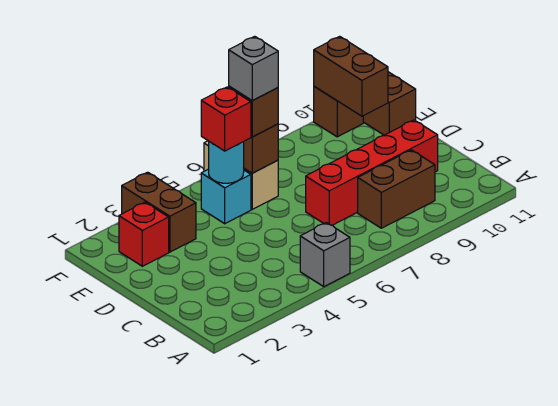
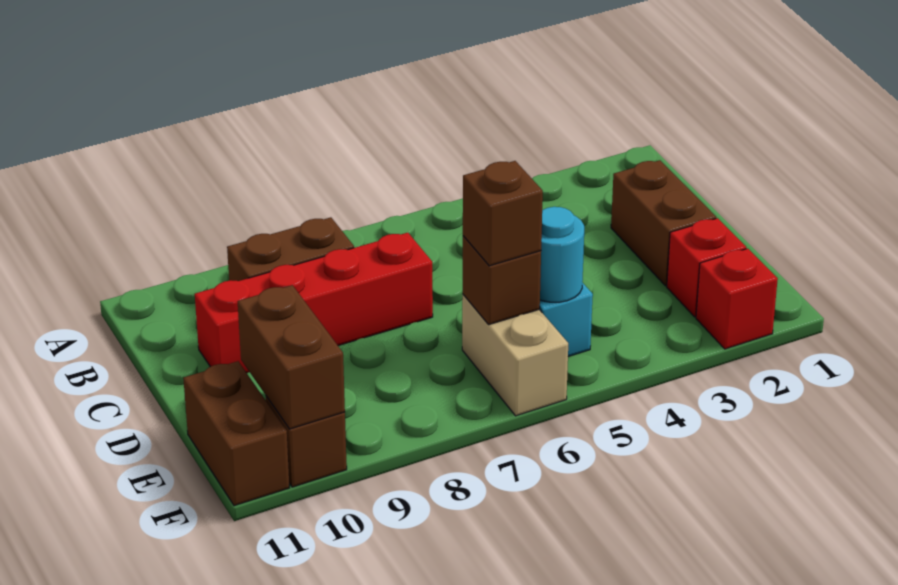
grey 1x1 brick [300,223,350,287] -> none
brown 1x2 brick [122,172,196,252] -> brown 1x2 brick moved to [611,160,716,286]
red 1x1 brick [201,87,251,151] -> red 1x1 brick moved to [696,249,778,349]
grey 1x1 brick [229,36,278,101] -> none

